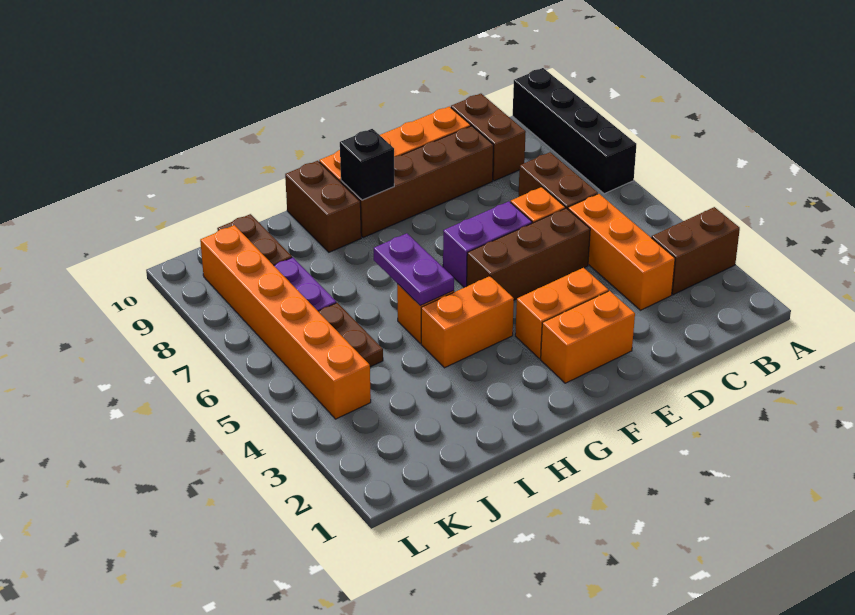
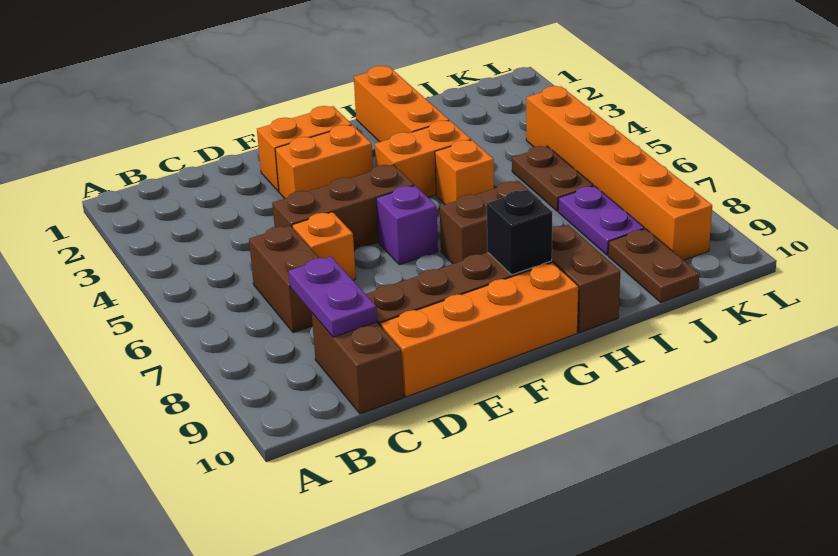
brown 1x2 brick [652,207,740,295] -> brown 1x2 brick moved to [440,181,541,264]
black 1x4 brick [513,68,636,194] -> none
orange 1x3 brick [568,194,675,310] -> orange 1x3 brick moved to [354,66,449,142]
purple 1x2 brick [443,202,532,288] -> purple 1x1 brick [376,185,438,265]
purple 1x2 plate [374,233,454,306] -> purple 1x2 plate moved to [288,257,377,337]

